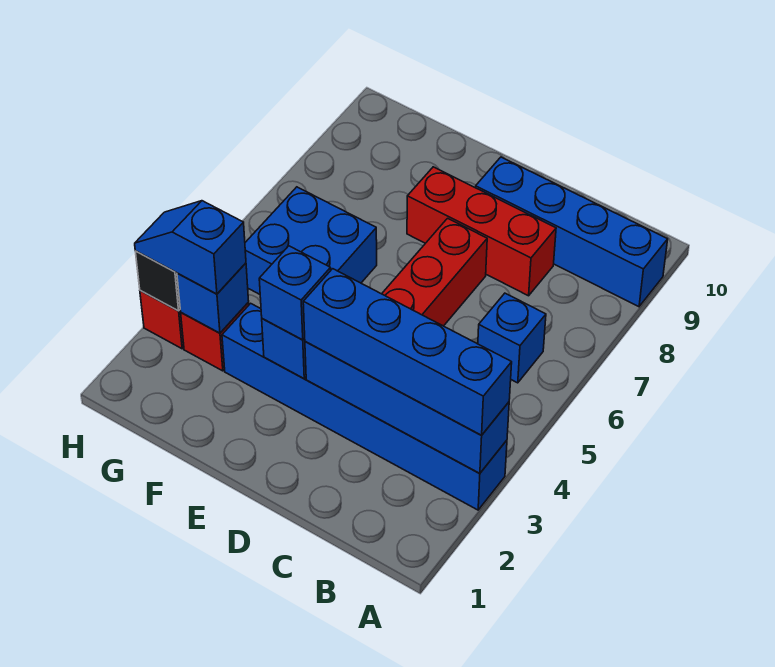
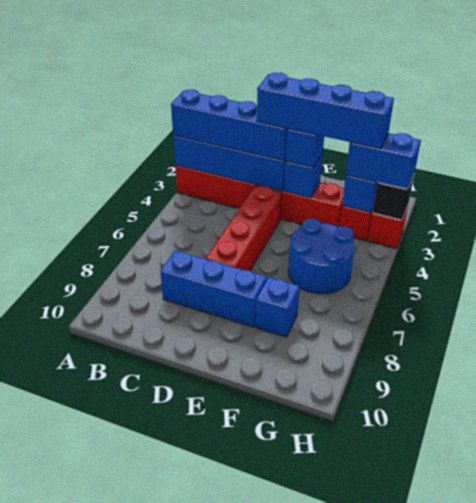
blue 1x6 brick [222,303,507,510] -> red 1x6 brick [175,165,344,227]
blue 1x4 brick [476,157,668,307] -> blue 1x4 brick moved to [257,73,394,149]
blue 1x1 brick [478,293,546,383] -> blue 1x1 brick moved to [256,277,300,337]
red 1x3 brick [407,167,556,296] -> blue 1x3 brick [160,251,267,327]
blue 2x2 brick [245,187,377,294] -> blue 2x2 round brick [288,218,355,294]
blue 1x2 slope [135,201,246,294] -> blue 1x2 brick [346,133,421,189]

